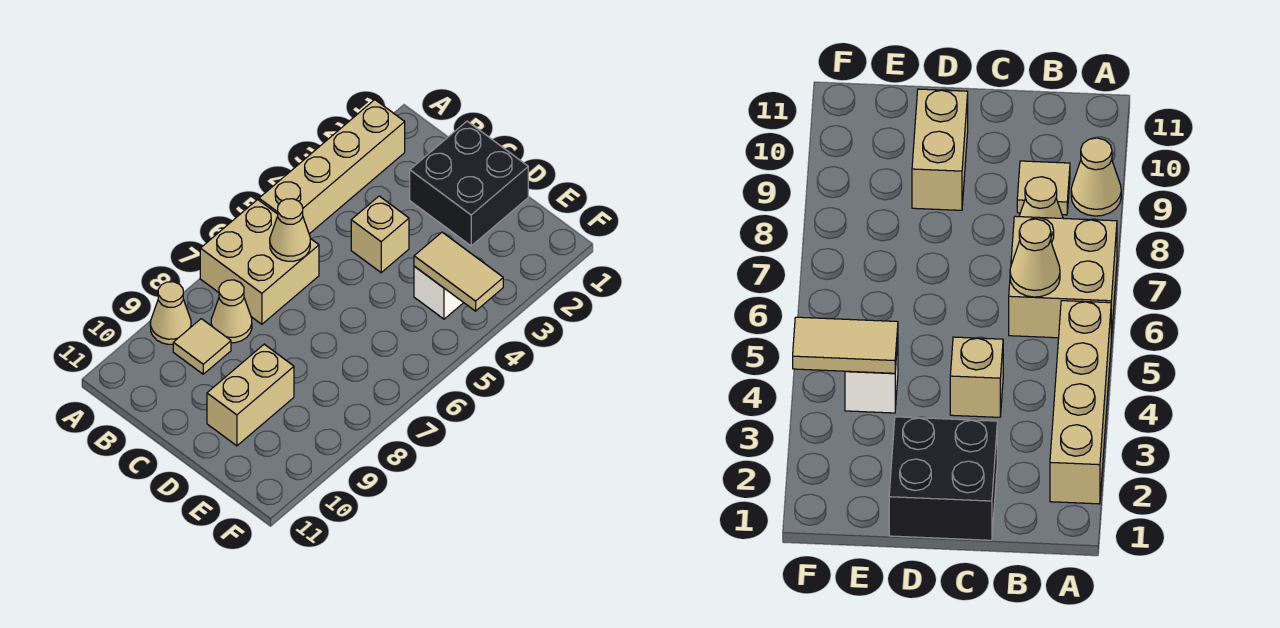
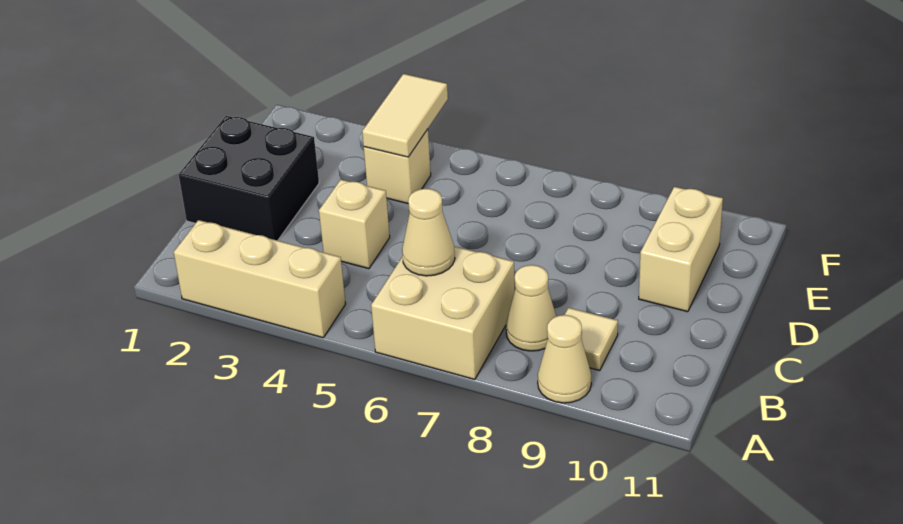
tan 1x4 brick [259,100,405,234] -> tan 1x3 brick [174,220,346,338]
tan 1x2 brick [207,344,294,446] -> tan 1x2 brick turned to [639,187,723,312]
white 1x1 brick [414,266,464,319] -> tan 1x1 brick [364,129,431,204]

